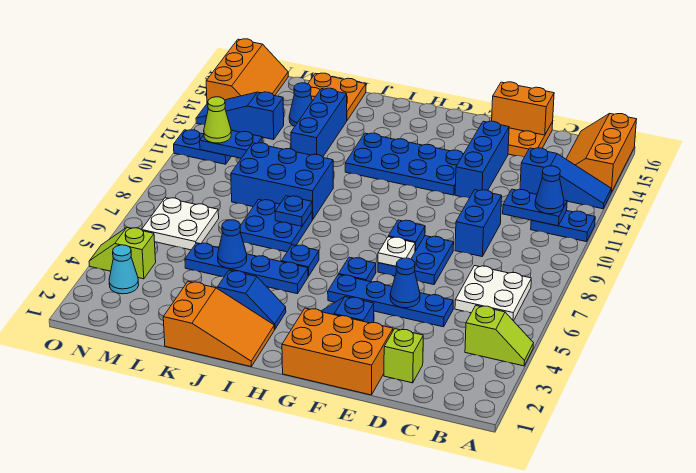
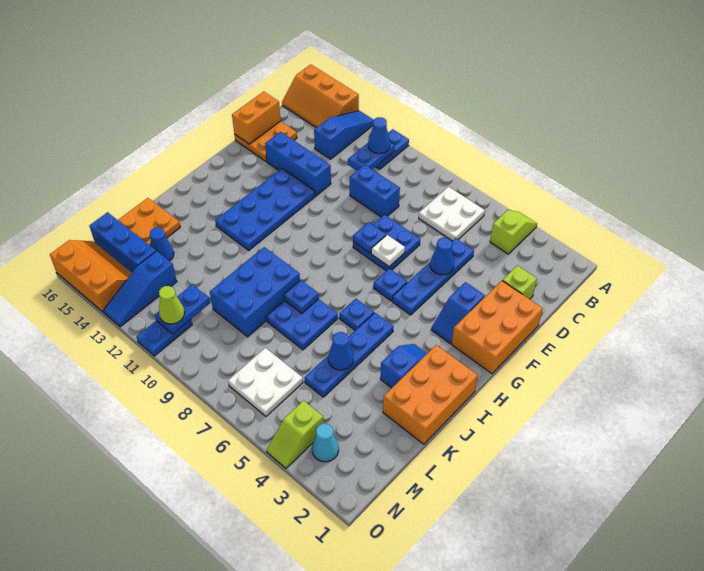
orange 2x3 slope [163,282,274,367] -> orange 2x3 brick [383,345,478,444]
blue 1x3 brick [291,88,347,157] -> blue 1x3 brick moved to [89,212,156,273]

